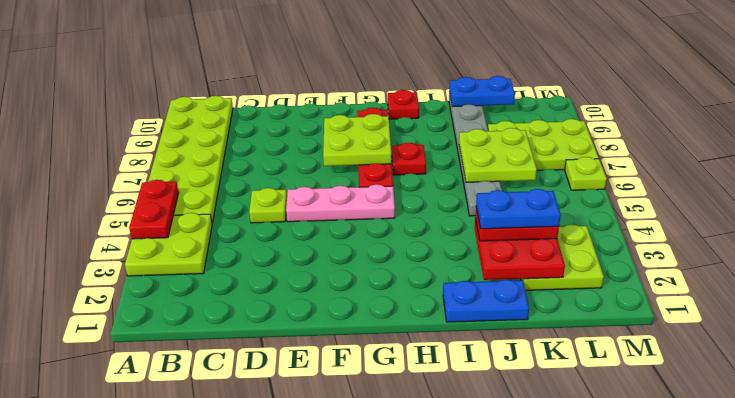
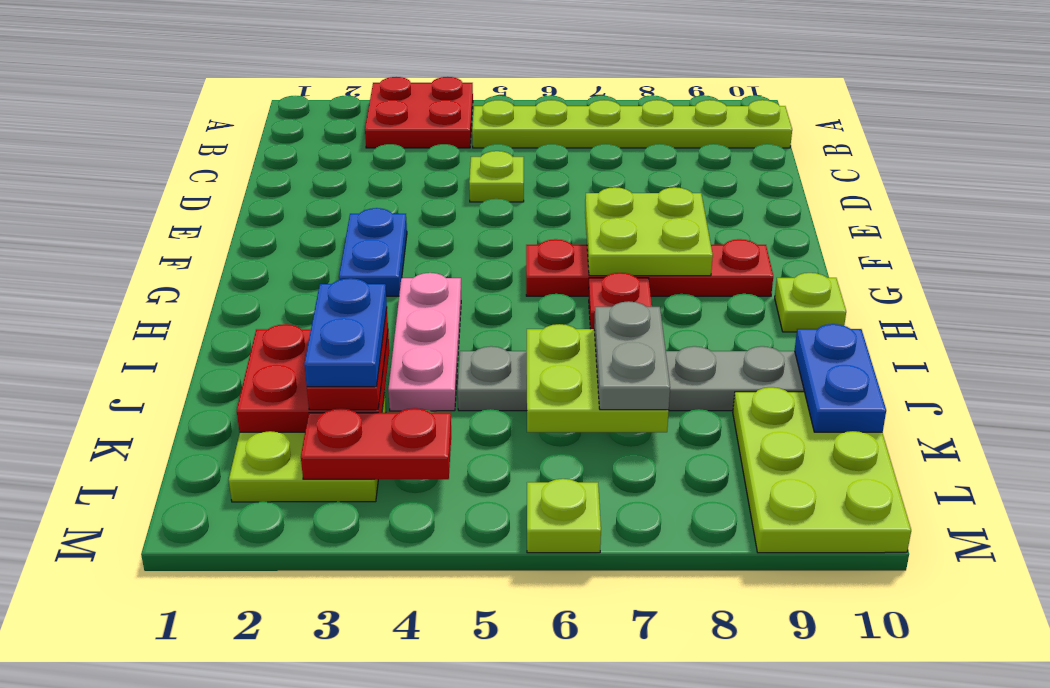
lime 2x2 plate [125,213,212,276] -> red 2x2 plate [365,77,473,148]
red 1x2 plate [129,180,179,239] -> red 1x2 plate moved to [301,408,451,479]
lime 2x6 plate [148,96,233,223] -> lime 1x6 plate [472,100,792,148]
pink 1x3 plate [286,184,395,222] -> pink 1x3 plate moved to [388,273,461,411]
red 1x1 plate [388,90,419,119] -> lime 1x1 plate [775,273,846,332]
blue 1x2 plate [443,279,529,322] -> blue 1x2 plate moved to [339,208,407,296]
none -> grey 1x2 plate [594,301,670,410]
lime 2x3 plate [488,119,599,171] -> lime 2x3 plate moved to [733,387,911,553]

